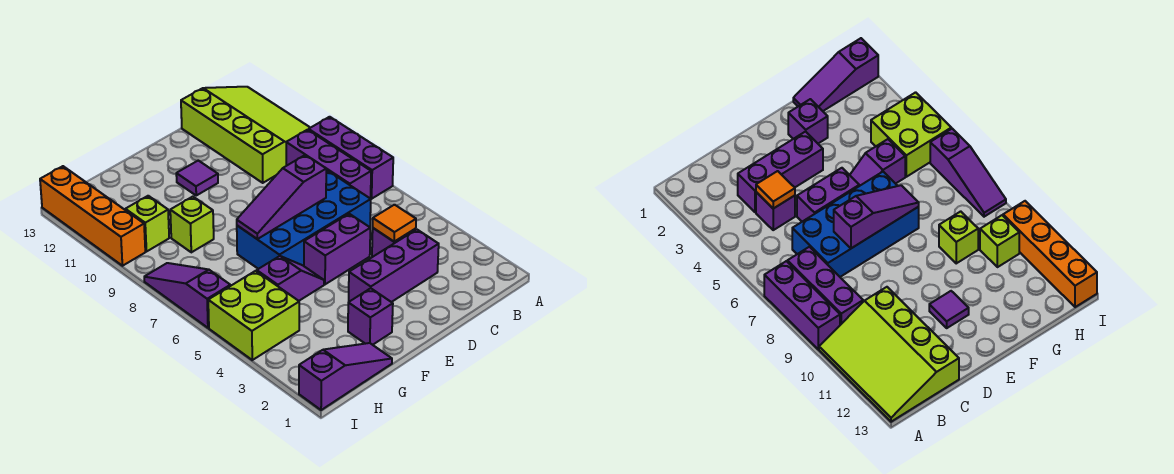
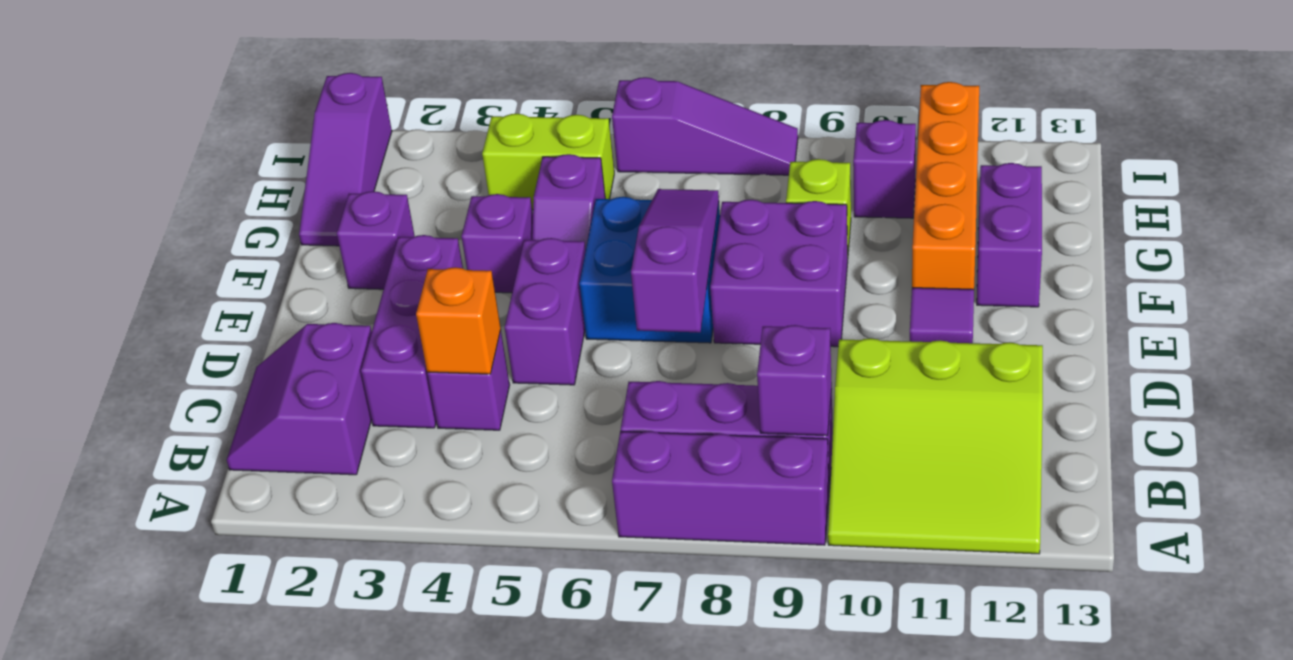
lime 3x4 slope [181,87,310,183] -> lime 3x3 slope [828,338,1043,554]
none -> purple 2x2 slope [227,323,372,475]
none -> purple 1x1 brick [757,325,832,436]
orange 1x1 tile [373,205,416,242] -> orange 1x1 brick [416,267,501,374]
blue 2x4 brick [237,171,371,269] -> blue 2x2 brick [579,197,720,343]
none -> purple 2x2 brick [710,200,848,347]
none -> purple 1x1 brick [462,194,533,293]
none -> purple 1x2 brick [977,163,1042,307]
lime 2x2 brick [208,271,299,360] -> lime 1x2 brick [482,114,614,210]
lime 1x1 brick [125,196,169,252] -> purple 1x1 brick [853,120,916,218]
orange 1x4 brick [40,166,145,266] -> orange 1x4 brick turned to [912,82,979,289]

